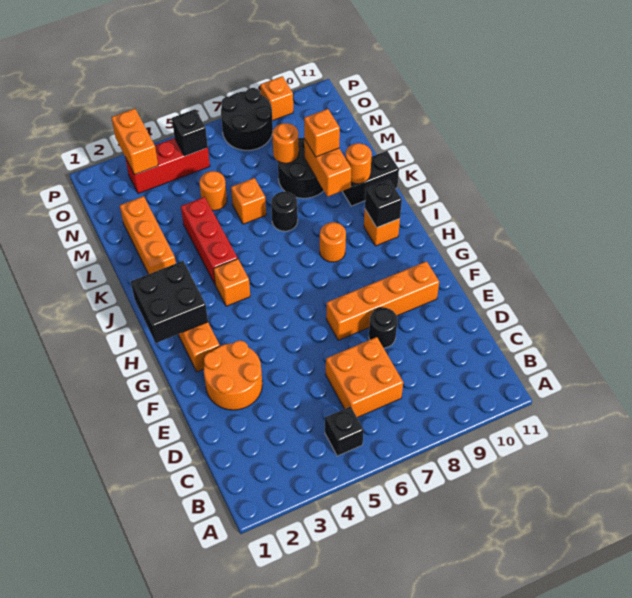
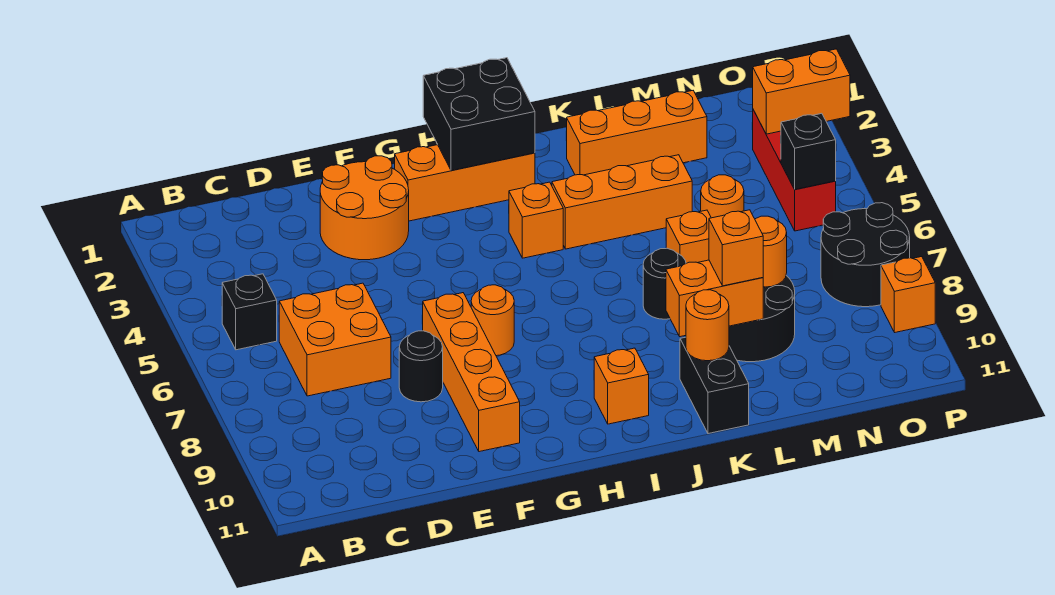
orange 1x1 round brick [320,222,346,262] -> orange 1x1 round brick moved to [471,285,514,356]
black 1x1 brick [365,180,402,227] -> none
red 1x3 brick [181,197,238,284] -> orange 1x3 brick [552,155,692,249]

